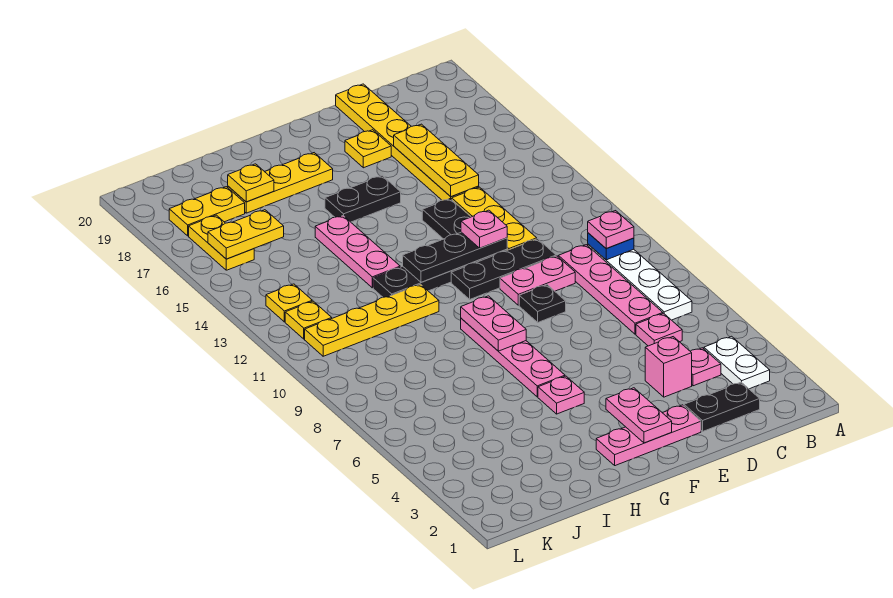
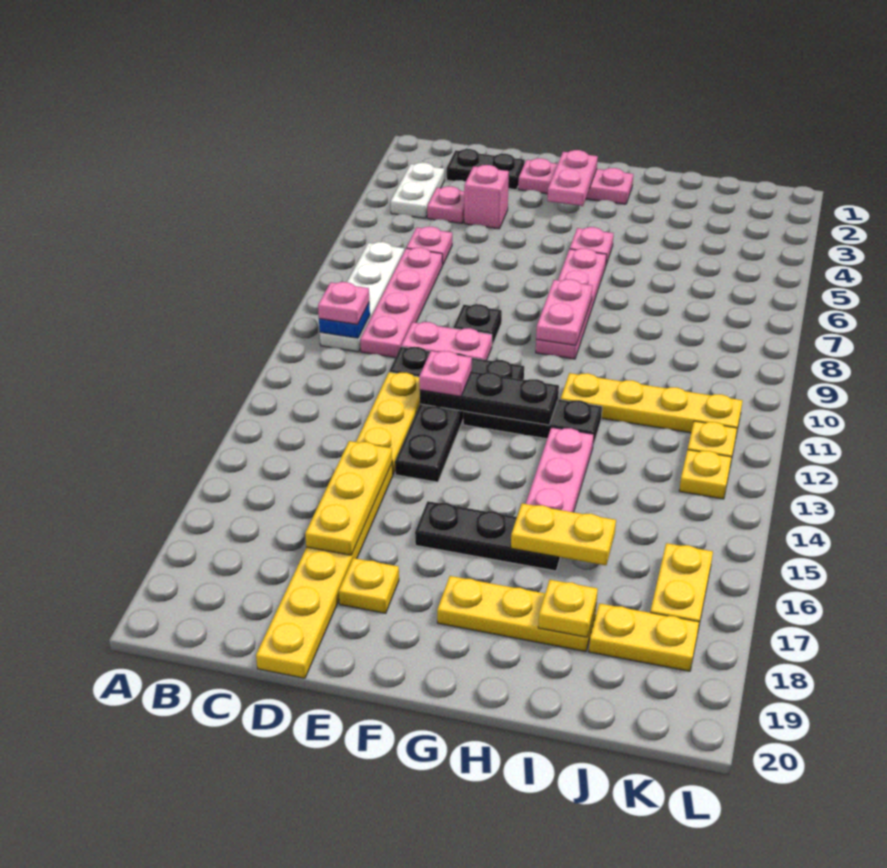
black 1x2 plate [325,176,401,222] -> black 1x3 plate [415,501,560,571]
yellow 1x2 plate [208,210,284,259] -> yellow 1x2 plate moved to [511,503,616,565]

